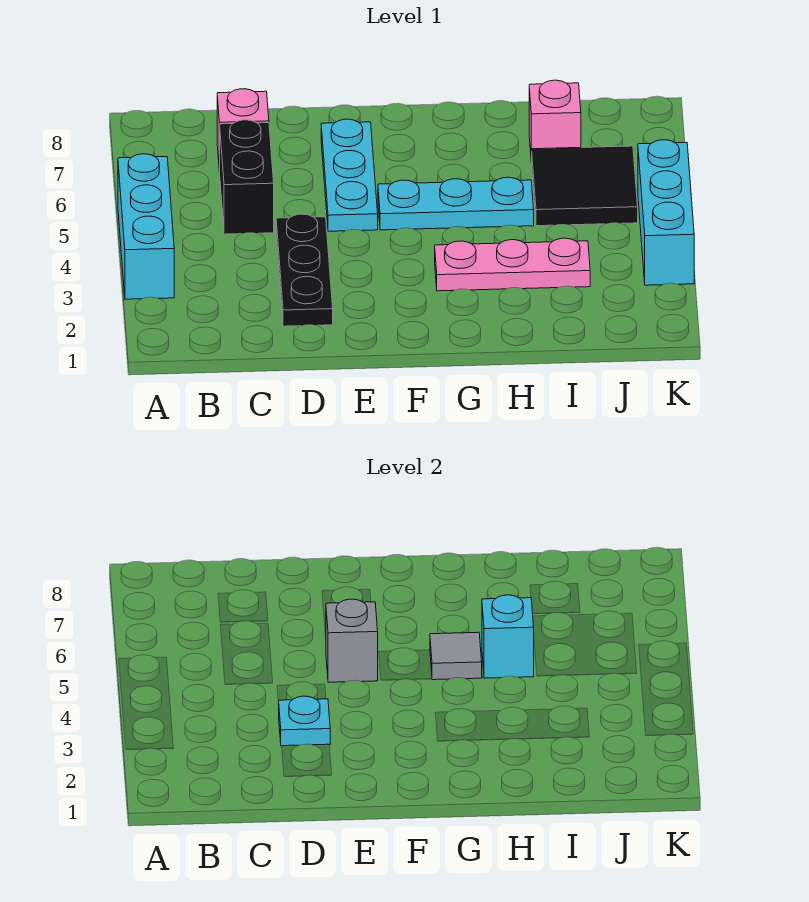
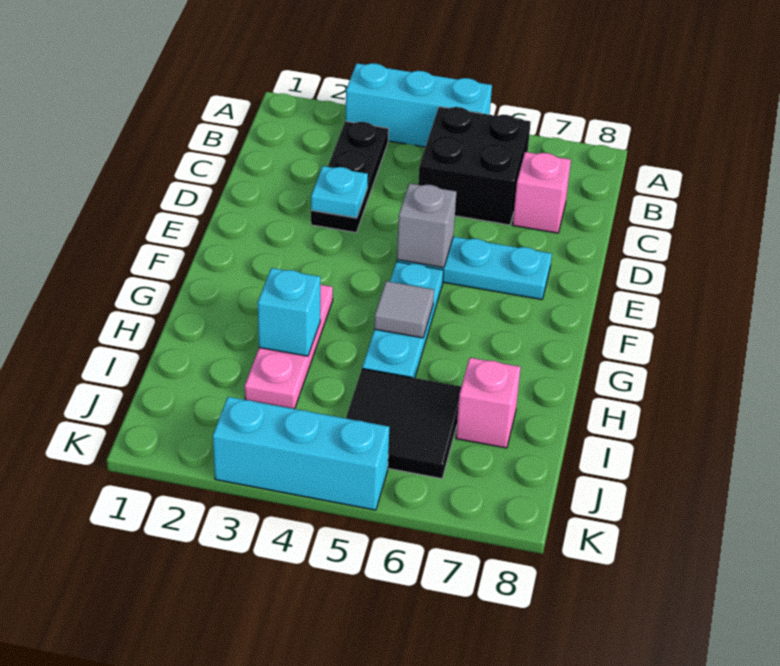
black 1x2 brick [220,120,274,234] -> black 2x2 brick [418,107,531,225]
black 1x3 plate [276,214,333,326] -> black 1x3 plate turned to [311,121,389,232]
cyan 1x1 brick [482,595,534,678] -> cyan 1x1 brick moved to [258,268,320,356]

